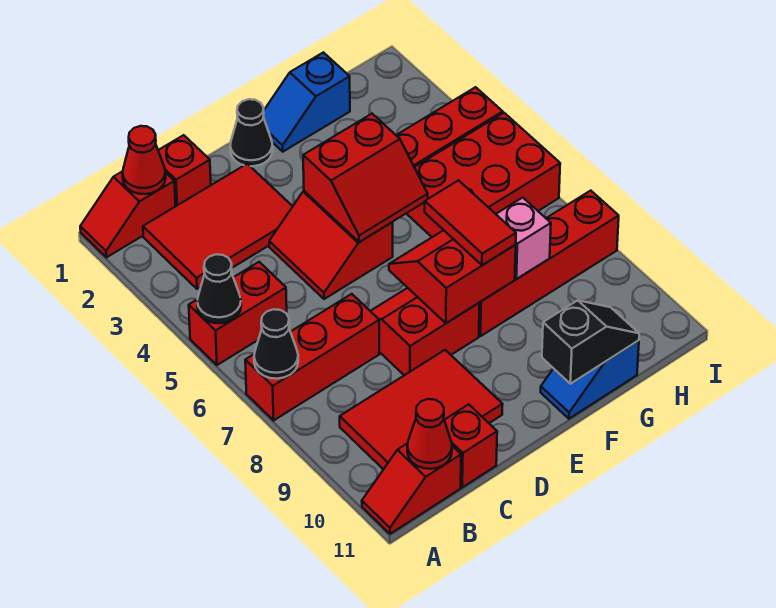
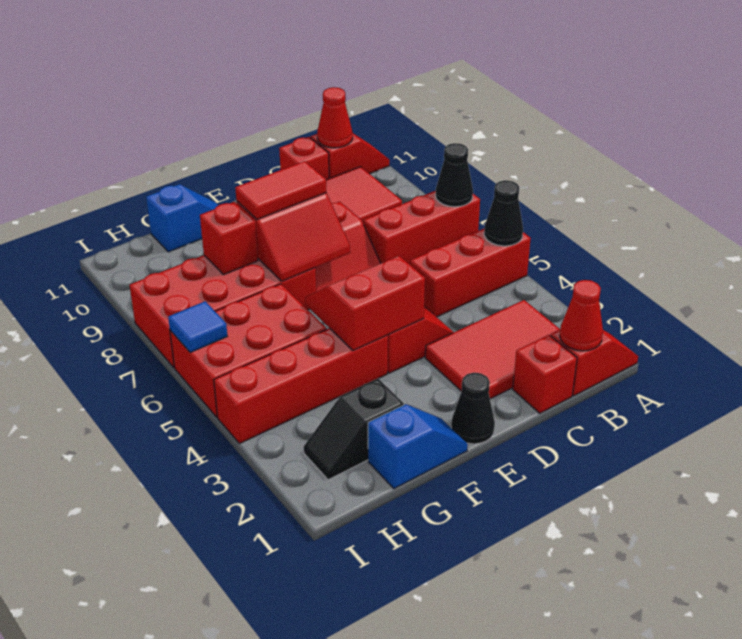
red 1x2 brick [189,262,287,365] -> red 1x3 brick [411,229,531,317]
red 1x2 tile [425,180,516,265] -> red 1x2 tile turned to [235,161,326,220]
red 1x4 brick [479,191,619,336] -> red 2x4 brick [130,255,316,367]
black 1x2 slope [542,300,639,384] -> black 1x2 slope moved to [304,379,404,480]
pink 1x1 brick [496,198,551,279] -> red 1x1 brick [200,202,258,275]
none -> blue 1x1 tile [168,301,227,352]

